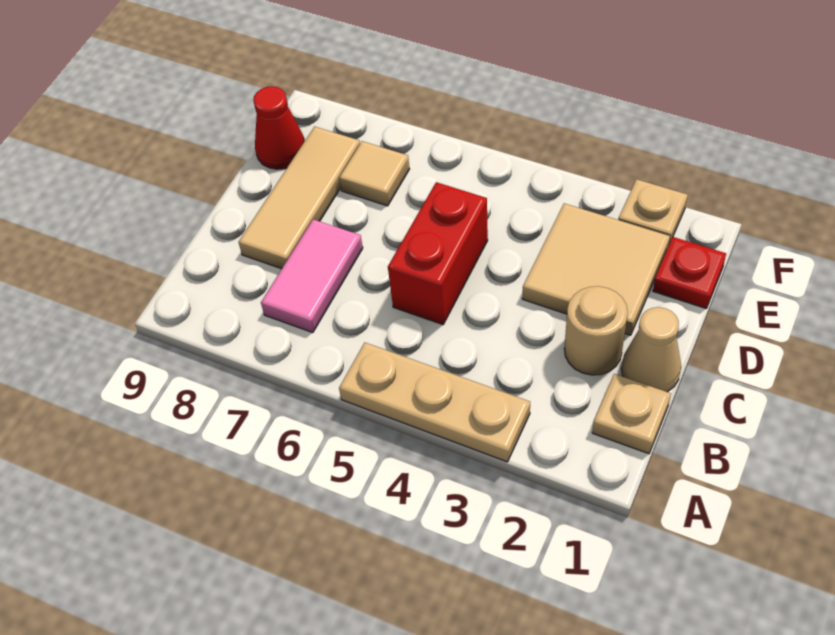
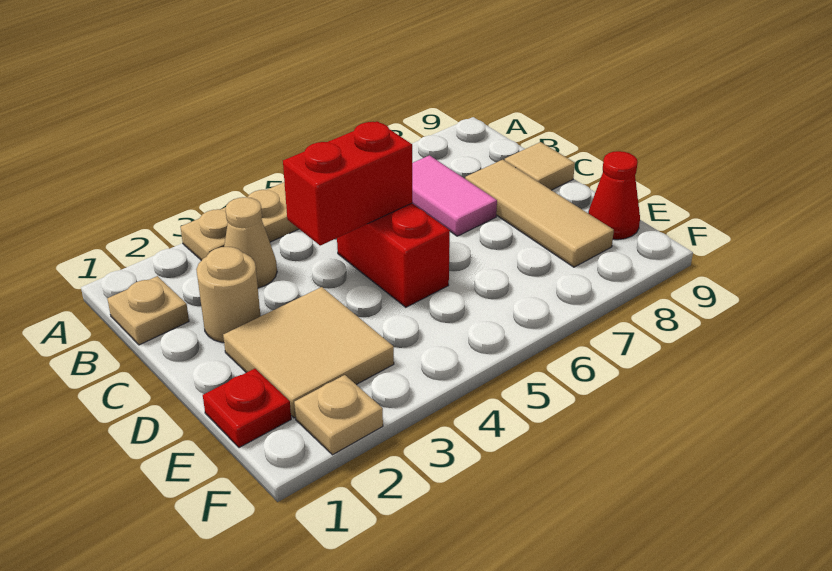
tan 1x1 cone [621,307,681,392] -> tan 1x1 cone moved to [224,197,277,288]
none -> red 1x2 brick [283,121,412,246]
tan 1x1 tile [339,141,409,206] -> tan 1x1 tile moved to [505,142,575,190]

